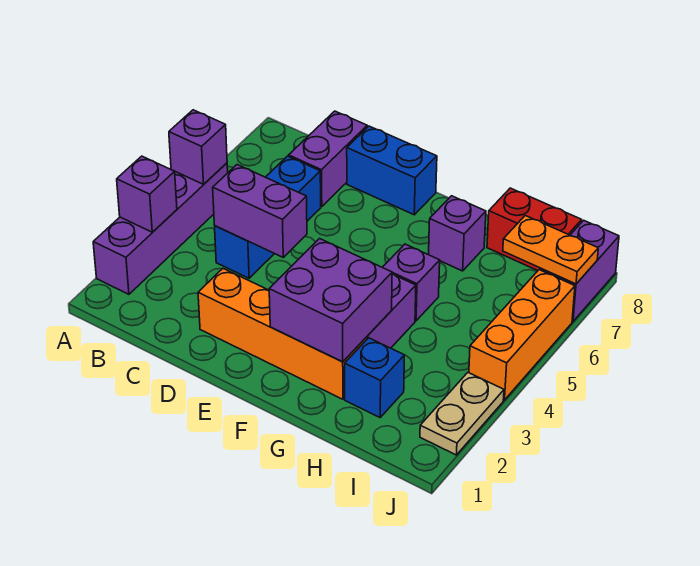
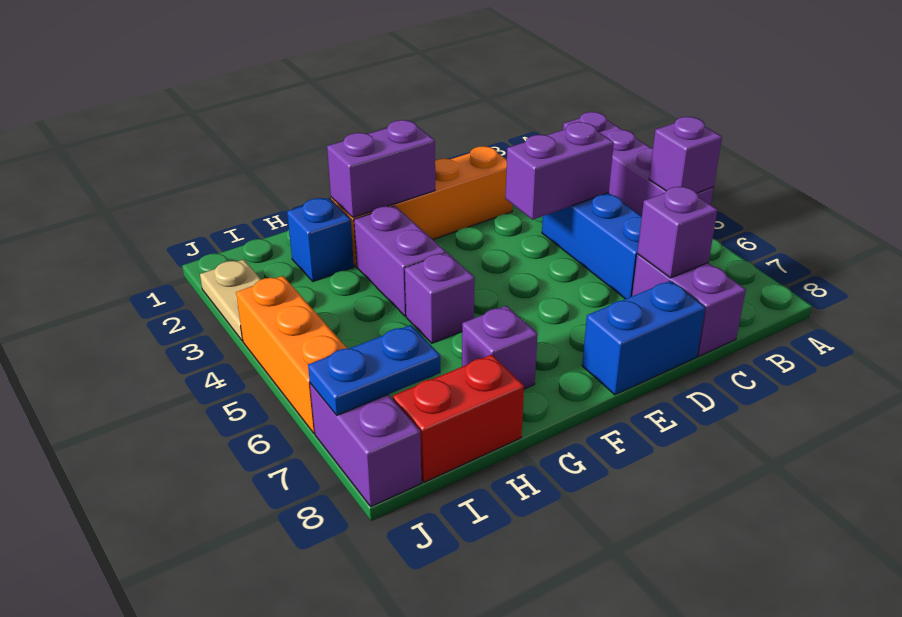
purple 1x1 brick [117,156,177,232] -> purple 1x1 brick moved to [637,187,717,278]
purple 2x2 brick [269,239,392,362] -> purple 1x2 brick [327,120,435,218]
orange 1x2 plate [503,216,598,284] -> blue 1x2 plate [308,325,441,415]

